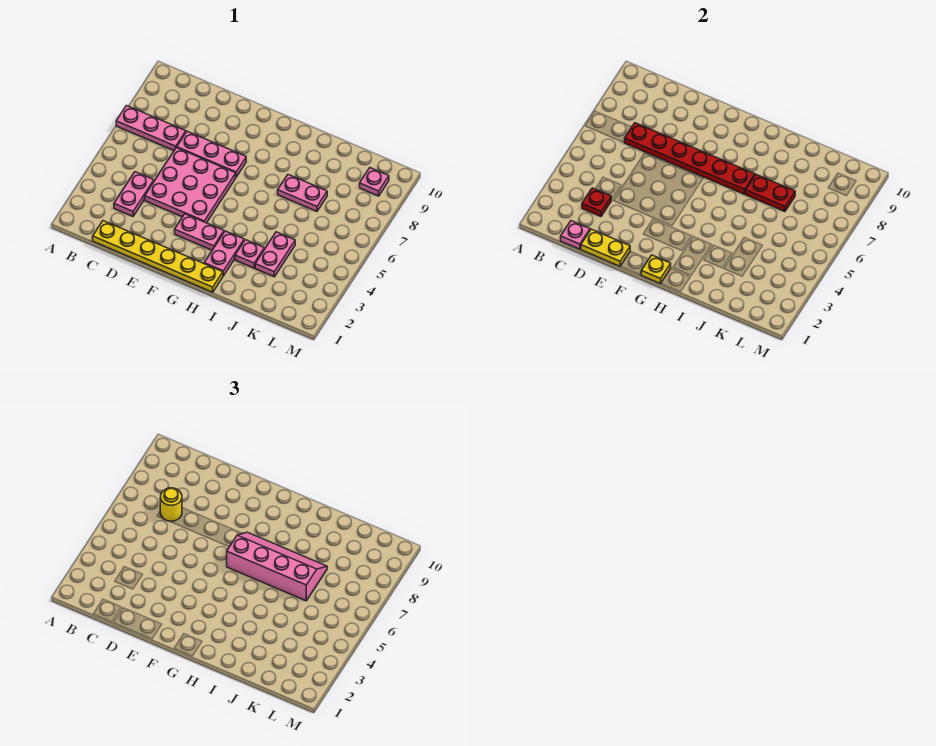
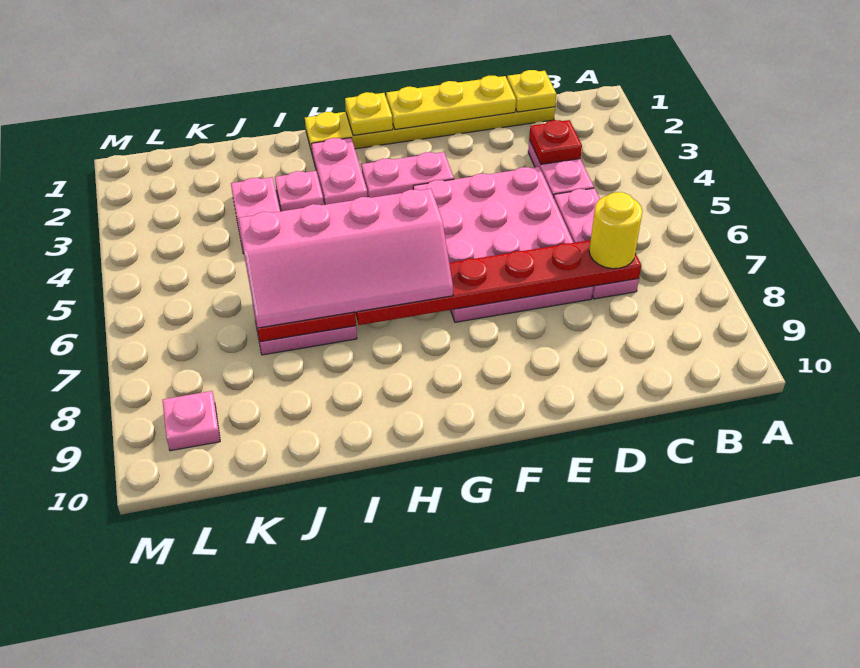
pink 1x3 plate [116,106,186,151] -> pink 1x3 plate turned to [554,188,639,299]
pink 1x1 plate [561,221,590,249] -> yellow 1x1 plate [507,70,556,112]
yellow 1x2 plate [581,229,630,266] -> yellow 1x3 plate [386,76,516,130]

